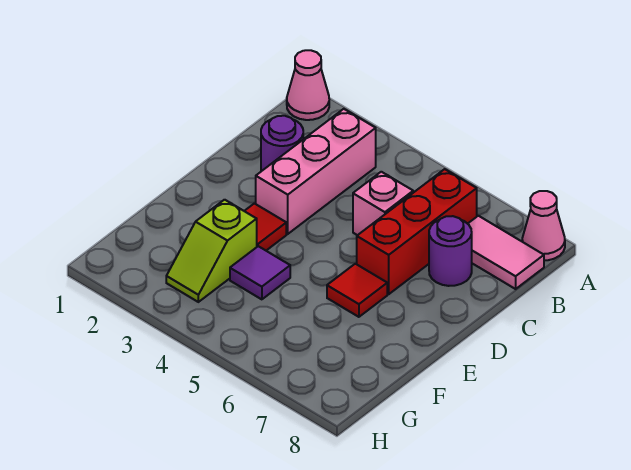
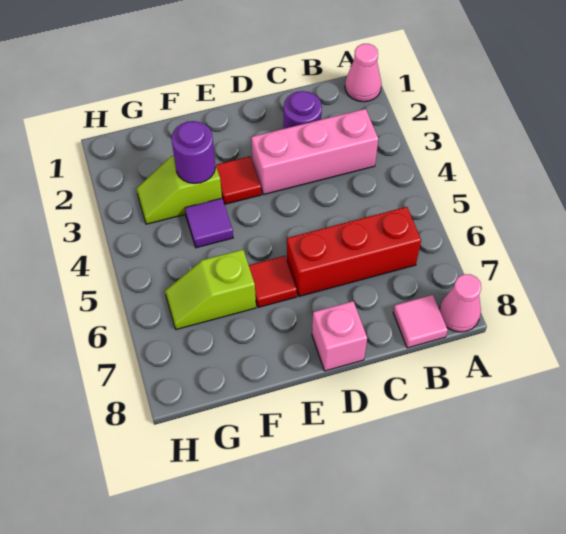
pink 1x2 tile [468,216,544,289] -> pink 1x1 tile [393,295,448,348]
pink 1x1 brick [353,172,413,235] -> pink 1x1 brick moved to [312,301,367,371]
purple 1x1 round brick [429,216,472,286] -> purple 1x1 round brick moved to [171,121,216,184]
none -> lime 1x2 slope [165,250,256,330]

